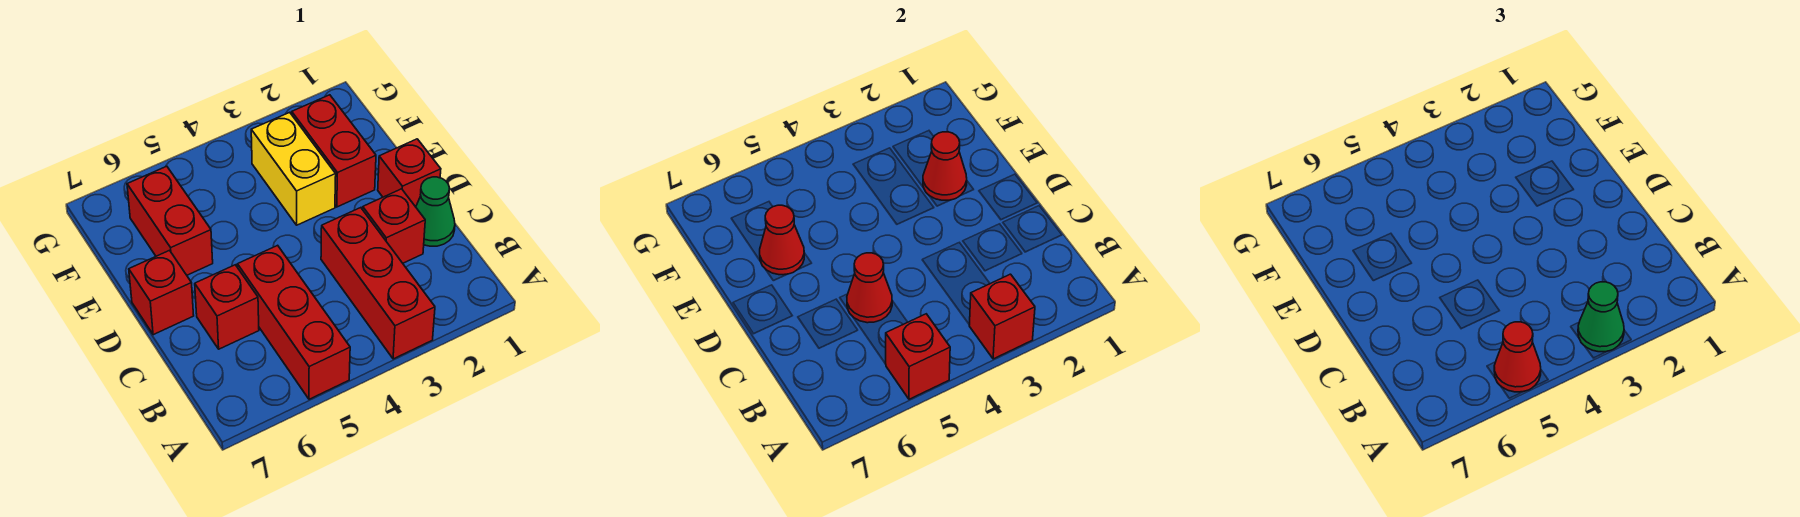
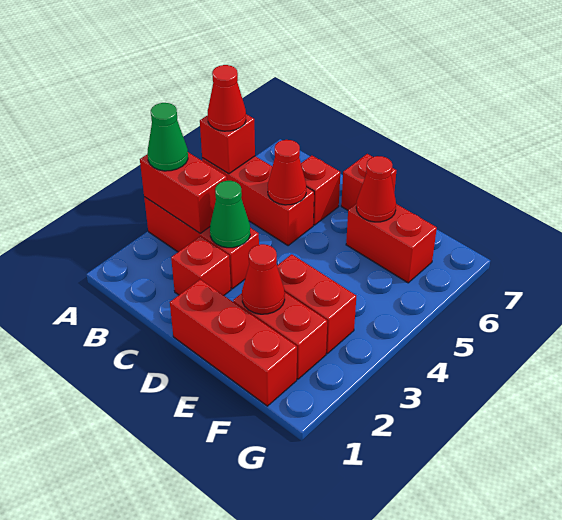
red 1x1 brick [969,274,1035,359] -> red 1x2 brick [140,152,227,233]
green 1x1 cone [416,177,455,246] -> green 1x1 cone moved to [210,181,250,248]
red 1x1 brick [378,139,441,207] -> red 1x3 brick [170,280,297,406]
yellow 1x2 brick [251,112,336,225] -> red 1x2 brick [277,254,356,354]

